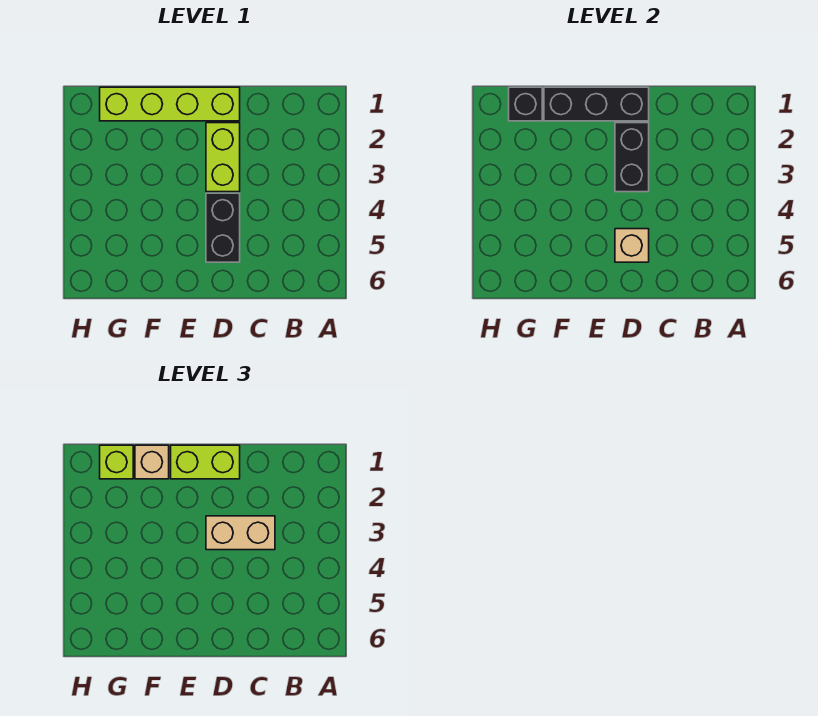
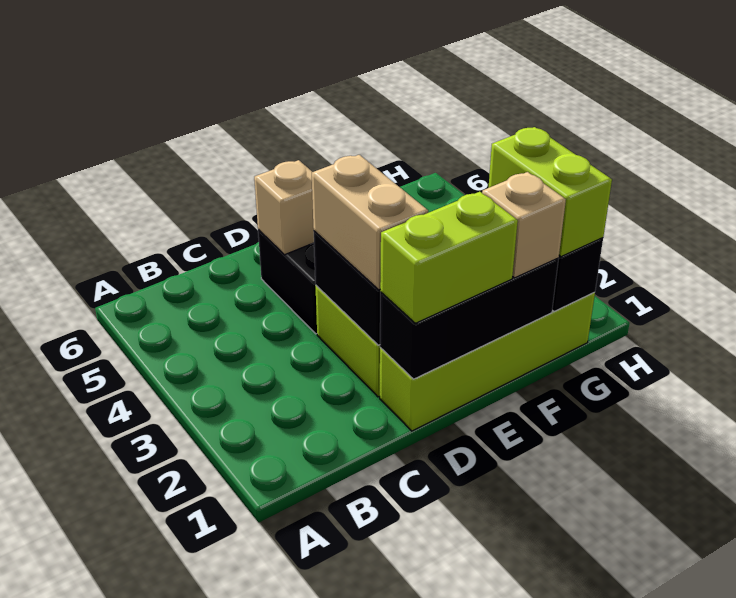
tan 1x2 brick [206,516,275,550] -> tan 1x2 brick turned to [312,155,428,290]
lime 1x1 brick [100,445,133,479] -> lime 1x2 brick [488,127,612,257]

